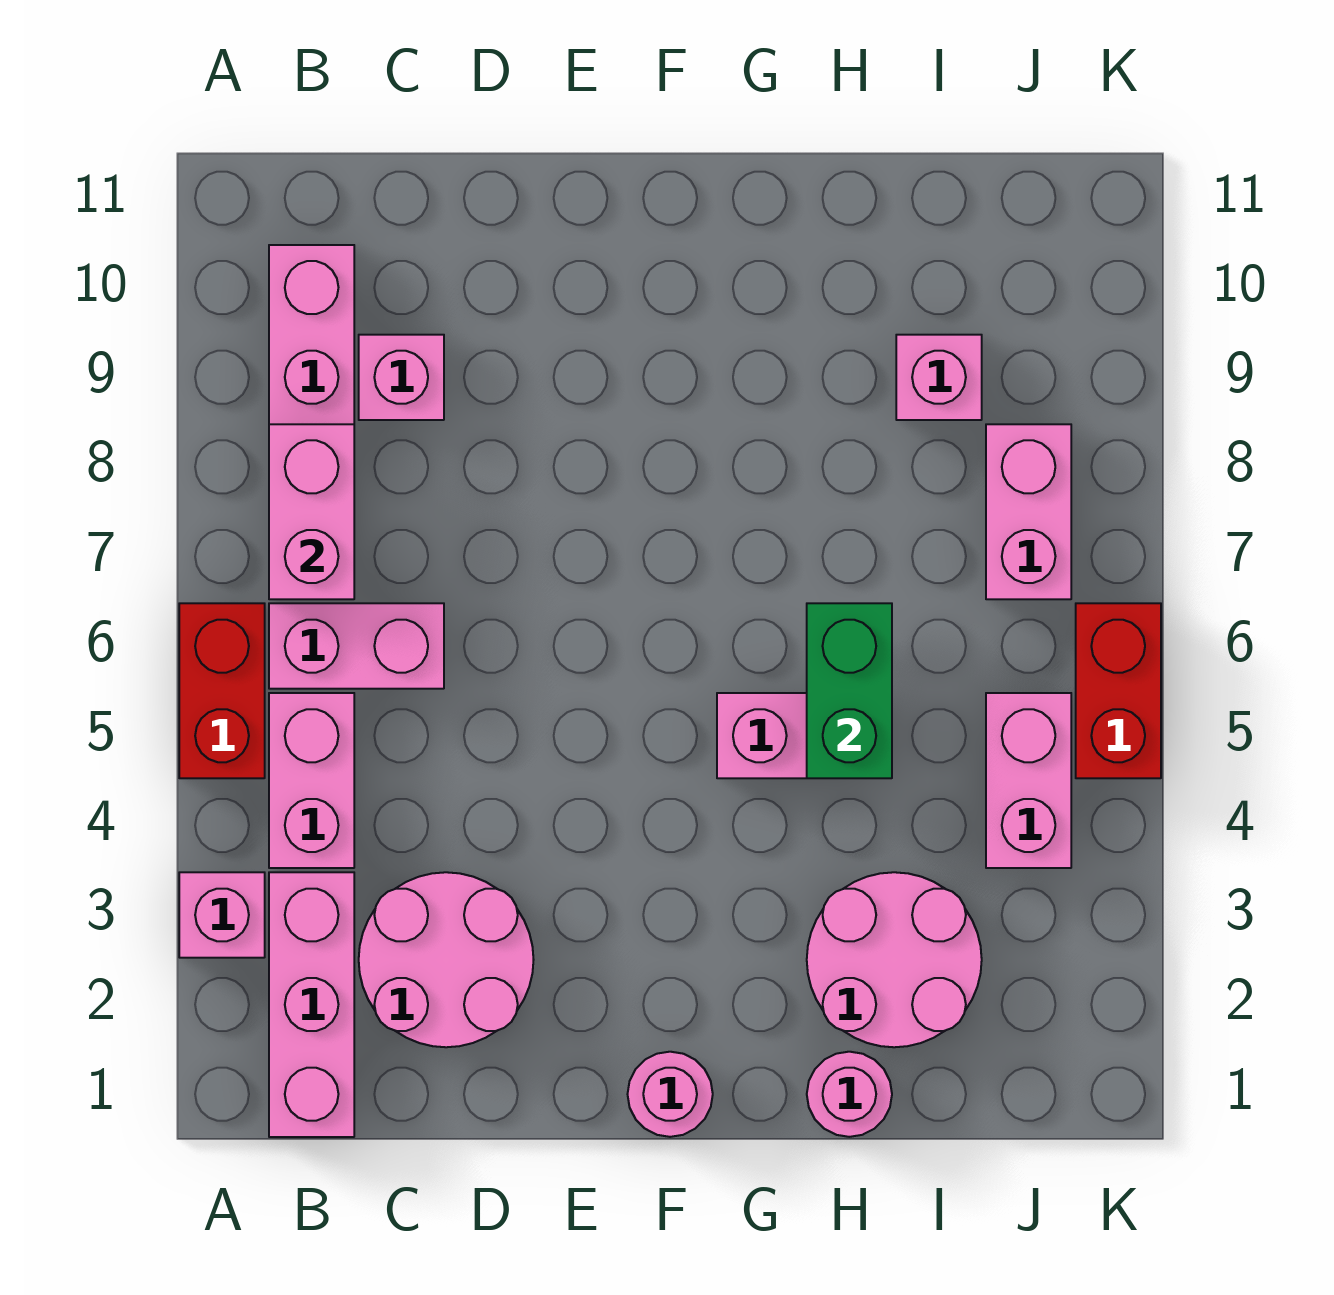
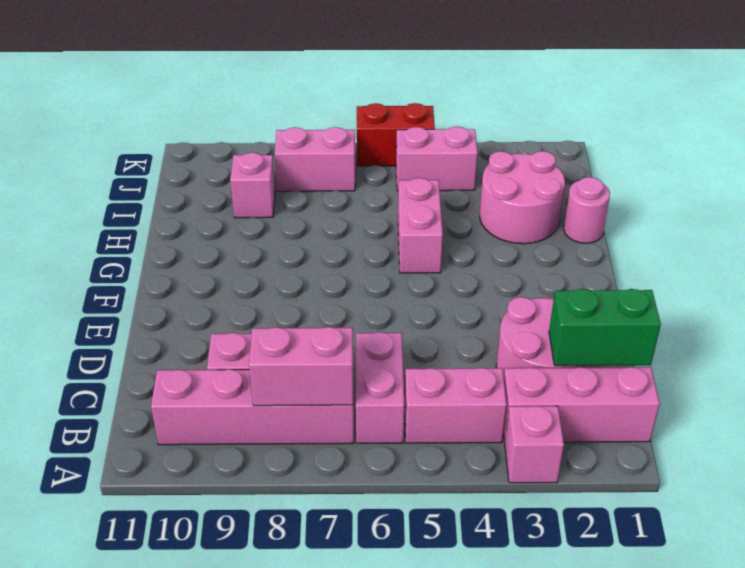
red 1x2 brick [179,603,265,778] -> none
pink 1x1 round brick [628,1052,713,1137] -> none
green 1x2 brick [807,603,892,778] -> green 1x2 brick moved to [549,289,661,366]

